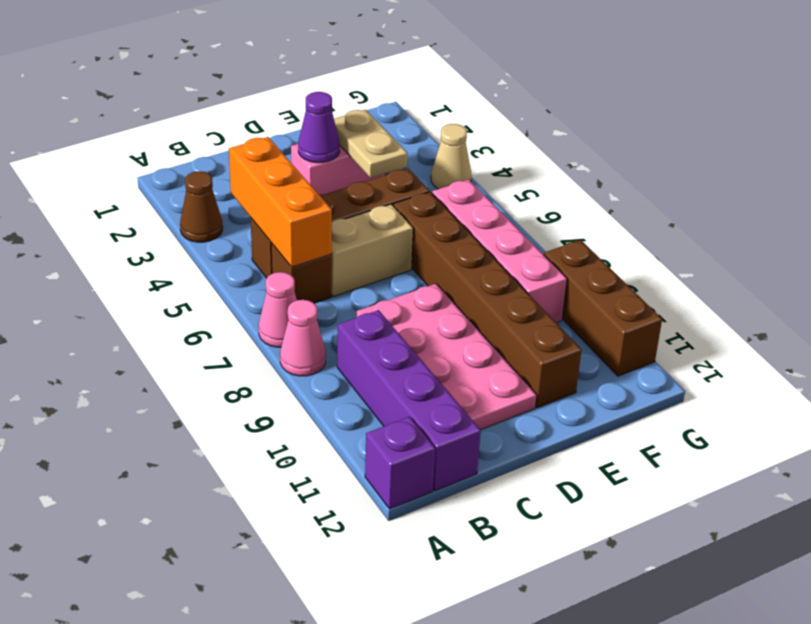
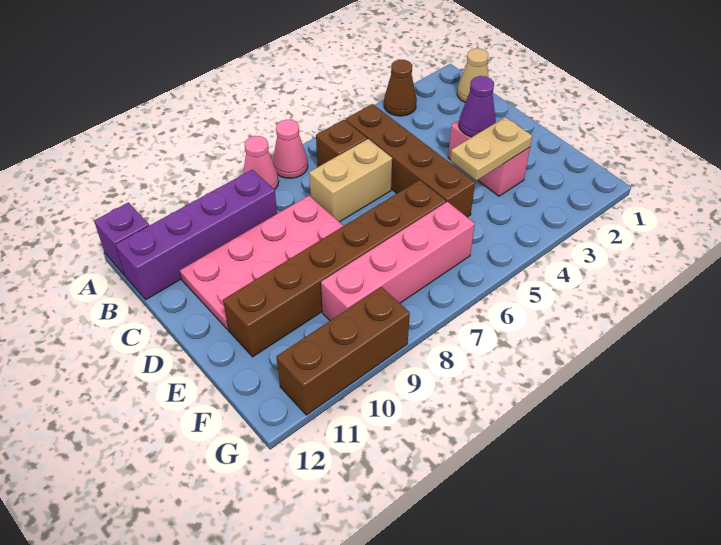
orange 1x3 brick [229,137,332,267] -> none
tan 1x2 brick [331,204,413,296] -> tan 1x2 brick turned to [309,139,392,222]
tan 1x1 cone [431,124,472,189] -> tan 1x1 cone moved to [457,48,489,103]

